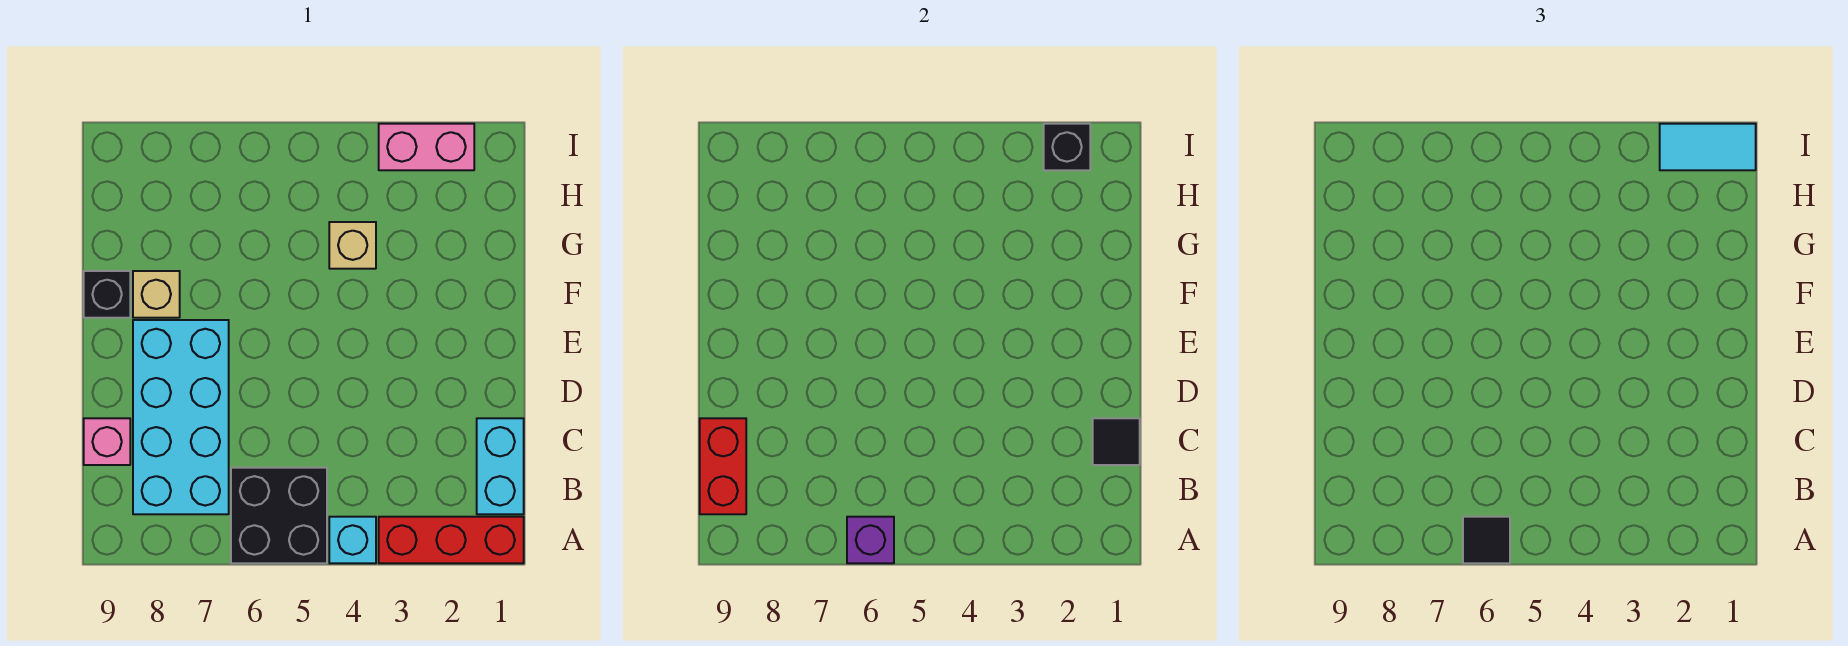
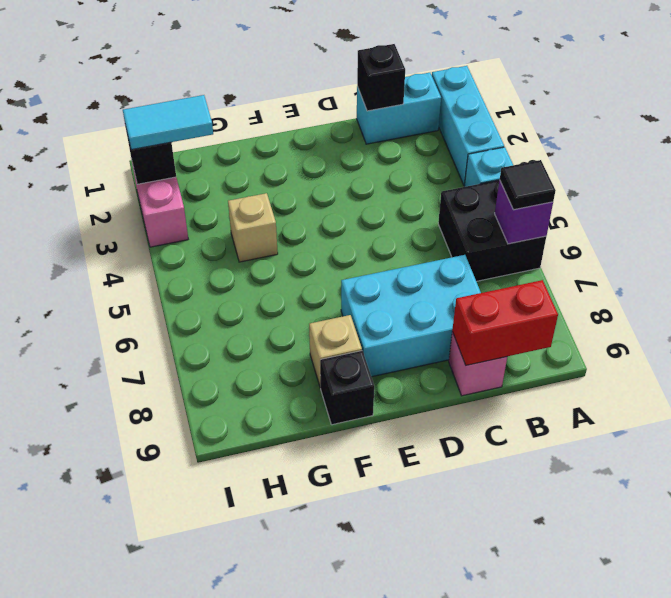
red 1x3 brick [379,517,524,563] -> cyan 1x3 brick [432,66,504,185]
cyan 2x4 brick [133,320,229,514] -> cyan 2x3 brick [341,255,481,377]
black 1x1 tile [1093,418,1140,465] -> black 1x1 brick [357,44,405,111]
cyan 1x2 tile [1660,124,1756,170] -> cyan 1x2 tile turned to [123,95,213,150]

